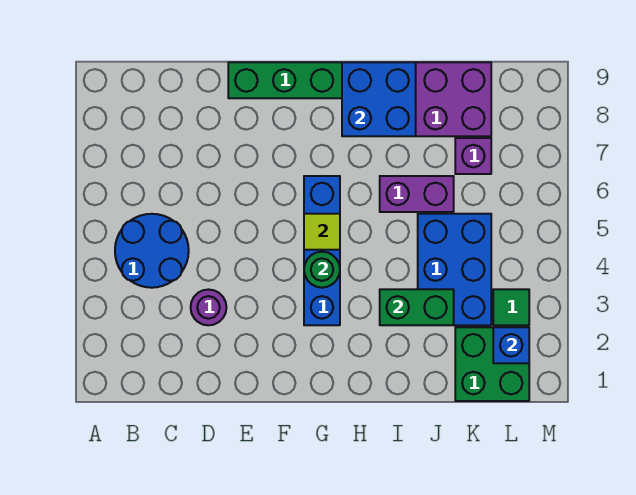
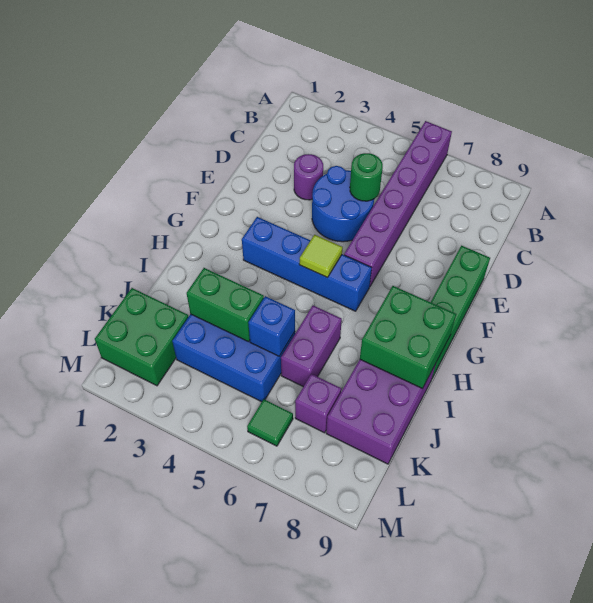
none -> purple 1x6 brick [344,121,452,286]
blue 2x2 round brick [115,214,189,288] -> blue 2x2 round brick moved to [312,166,374,242]
green 1x1 round brick [304,252,340,288] -> green 1x1 round brick moved to [350,153,383,201]
blue 2x2 brick [342,62,416,136] -> green 2x2 brick [360,286,456,389]
green 1x2 brick [380,289,454,325] -> green 1x2 brick turned to [187,268,264,342]
blue 1x1 brick [493,327,529,363] -> blue 1x1 brick moved to [248,296,295,356]
green 1x1 tile [493,289,529,325] -> green 1x1 tile moved to [247,399,293,446]

